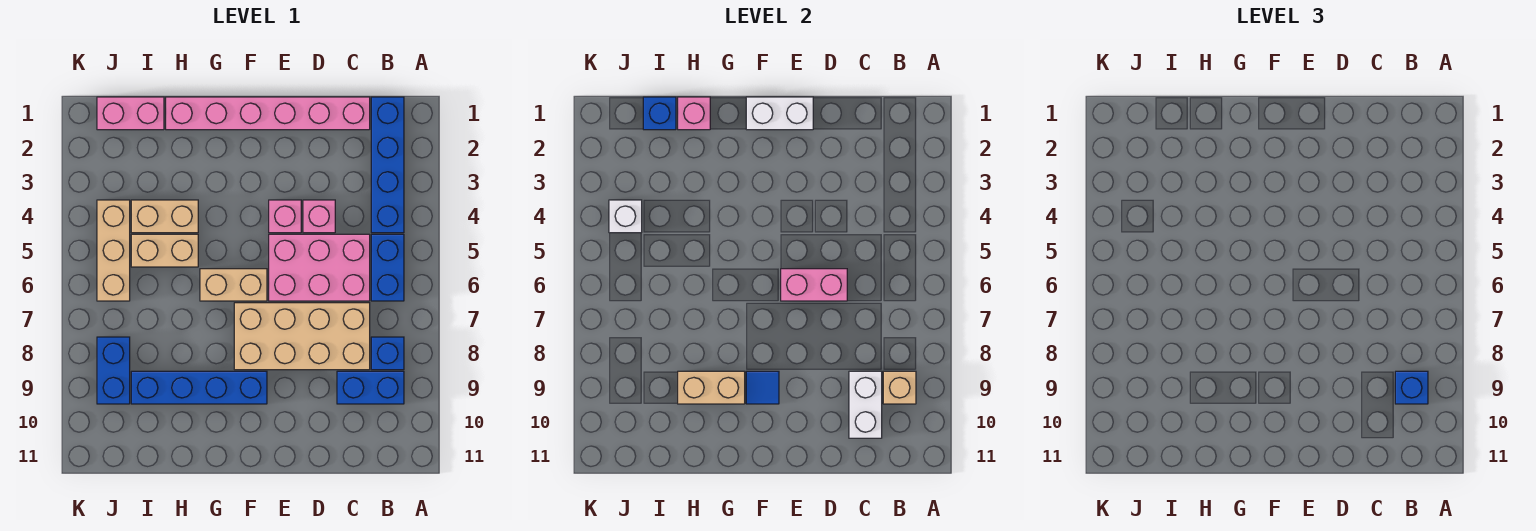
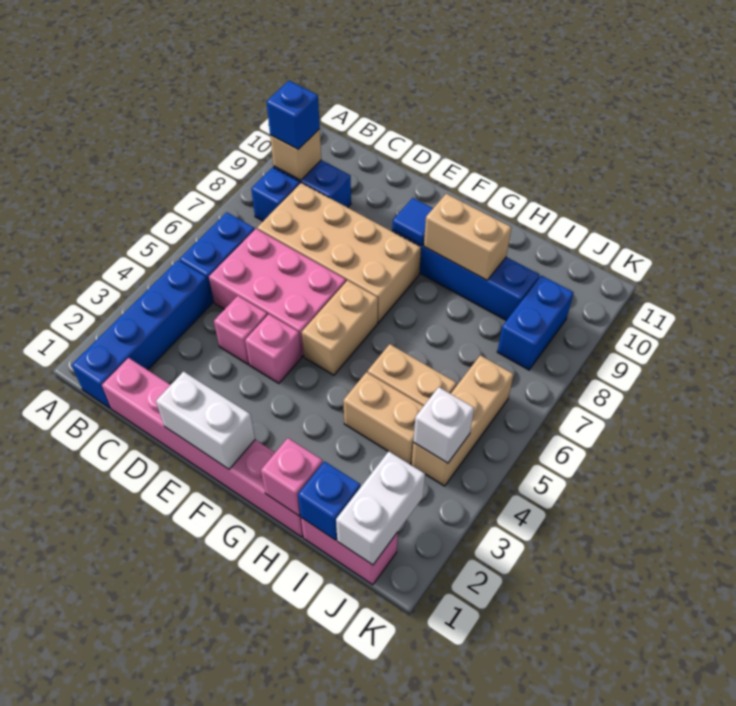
white 1x2 brick [849,371,882,438] -> white 1x2 brick moved to [336,451,425,565]
pink 1x2 brick [781,269,847,301] -> none
tan 1x2 brick [200,269,267,301] -> tan 1x2 brick turned to [302,280,378,375]

